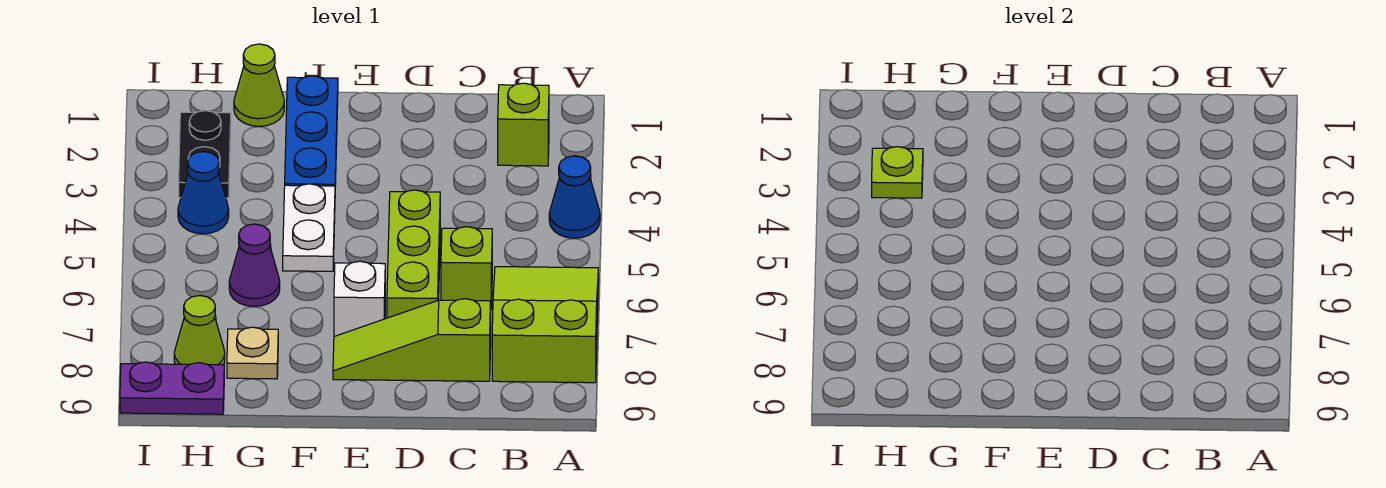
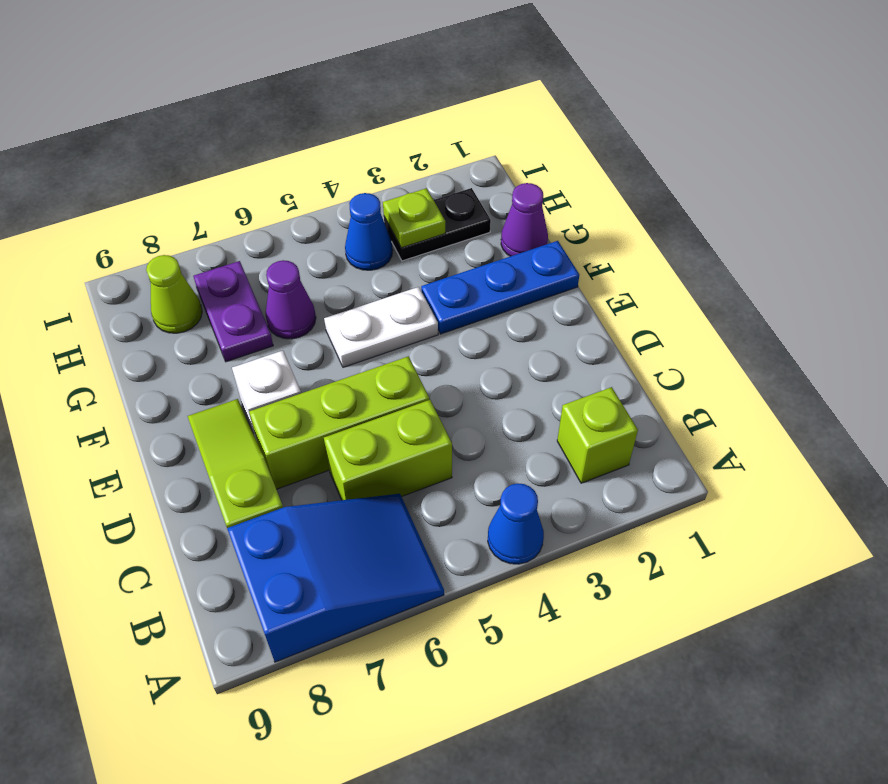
lime 2x3 slope [492,267,598,383] -> blue 2x3 slope [227,494,444,662]
lime 1x1 brick [441,227,492,309] -> lime 1x2 brick [324,400,452,500]
lime 1x1 cone [234,44,284,126] -> purple 1x1 cone [501,183,548,256]
tan 1x1 plate [227,327,278,379] -> none
purple 1x2 plate [120,362,224,414] -> purple 1x2 plate moved to [193,261,273,362]

